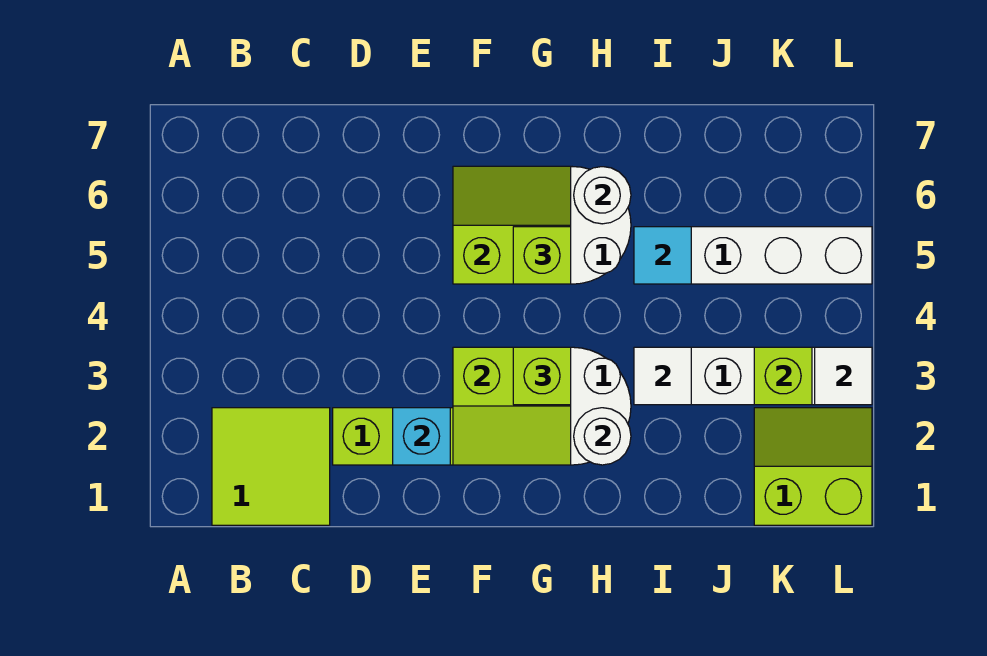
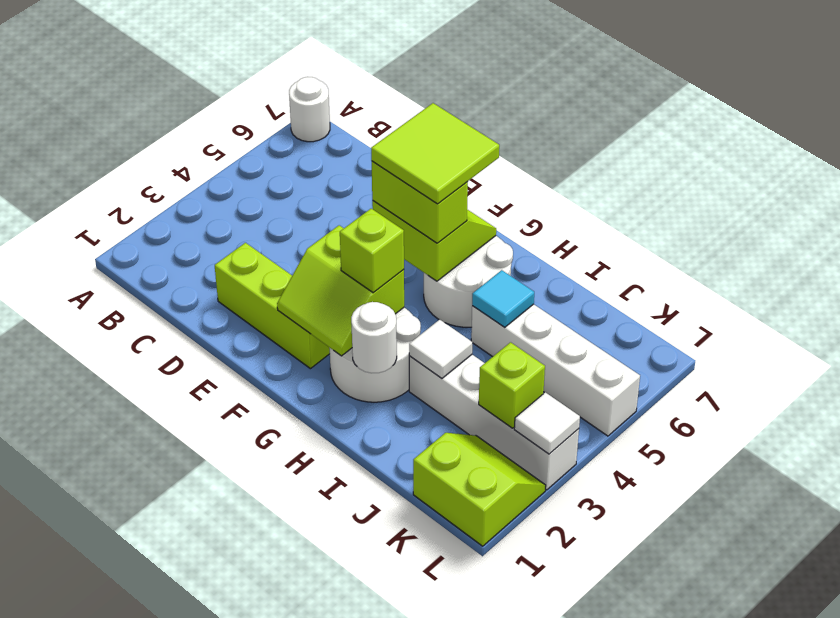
lime 2x2 tile [212,408,330,525] -> lime 2x2 tile moved to [371,103,499,204]
cyan 1x1 brick [393,408,450,465] -> none
lime 1x1 brick [513,227,571,284] -> lime 1x2 brick [372,161,468,243]
white 1x1 round brick [574,167,631,224] -> white 1x1 round brick moved to [289,77,330,142]

